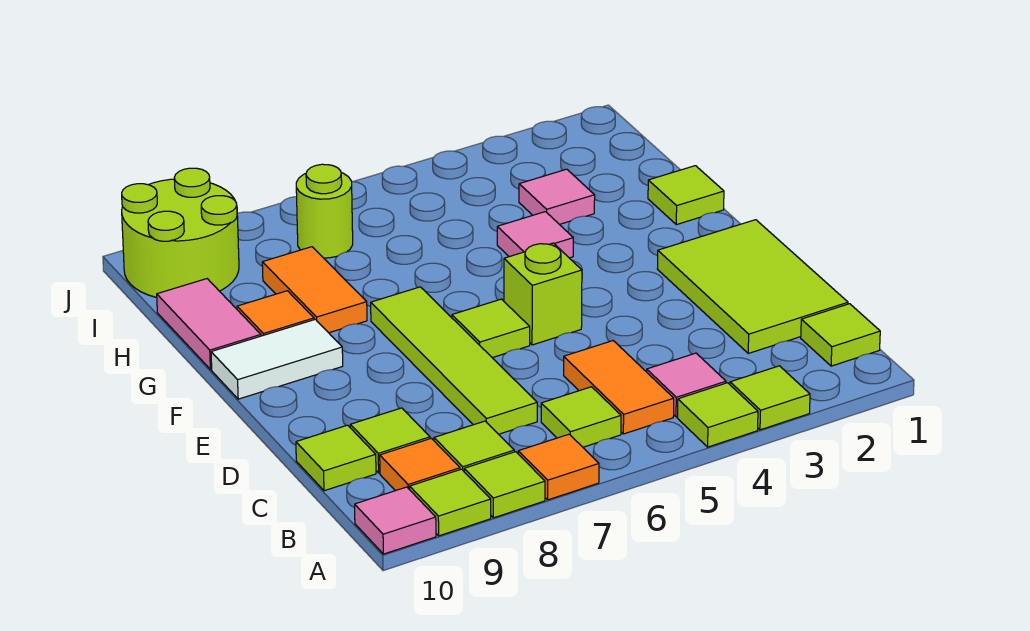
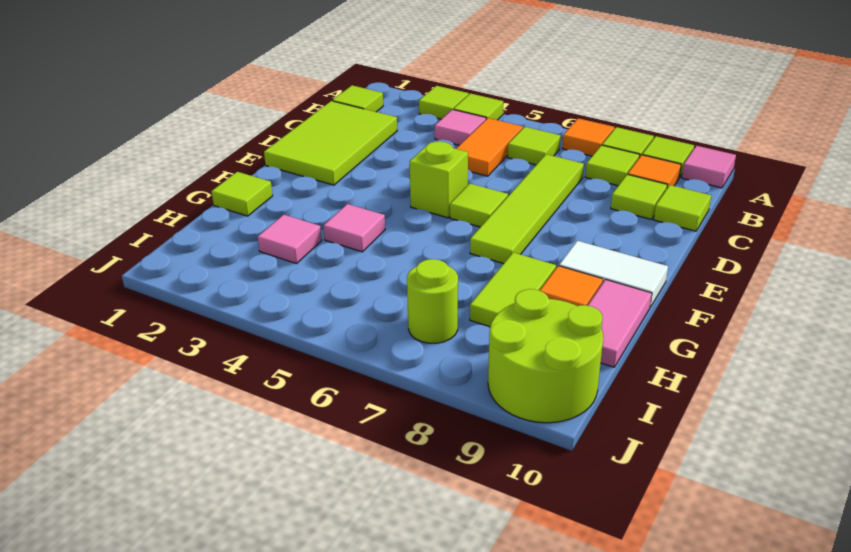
orange 1x2 tile [262,247,367,333] -> lime 1x2 tile [470,253,556,327]

